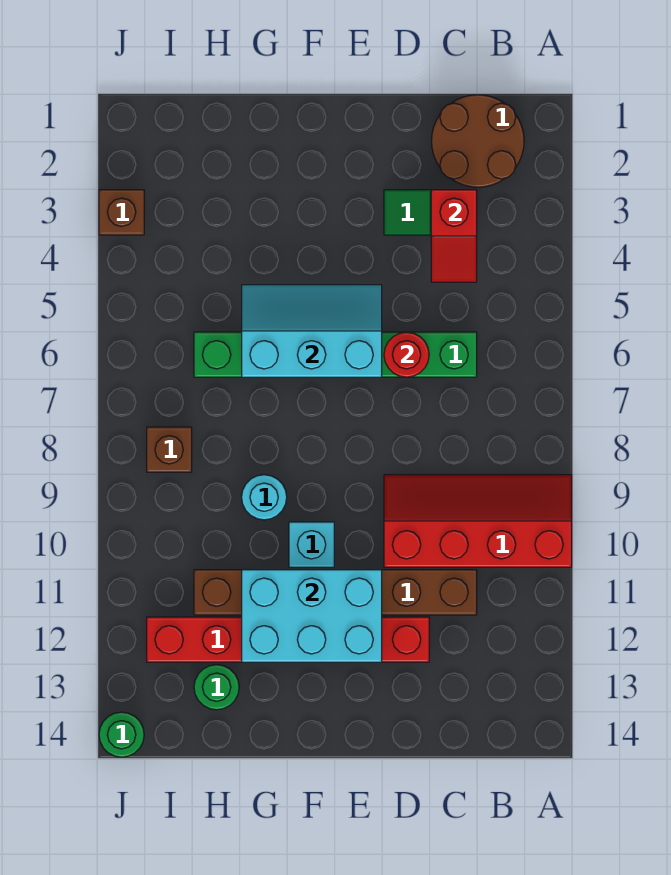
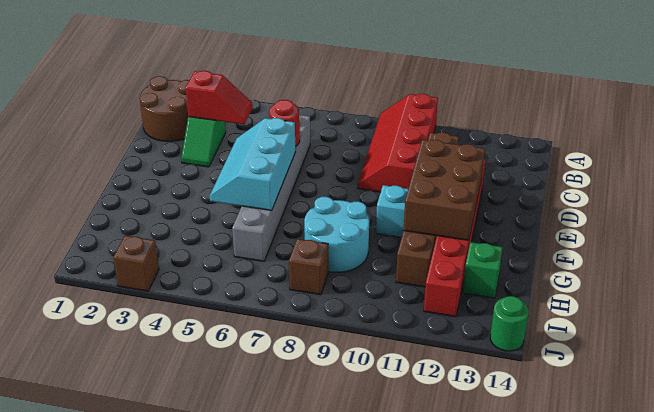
green 1x6 brick [194,332,477,377] -> grey 1x6 brick [232,114,310,261]
cyan 2x3 brick [242,570,382,662] -> brown 2x3 brick [404,140,485,240]
cyan 1x1 round brick [242,475,287,520] -> cyan 2x2 round brick [304,197,369,272]
green 1x1 round brick [194,665,239,710] -> green 1x1 brick [463,242,503,298]

